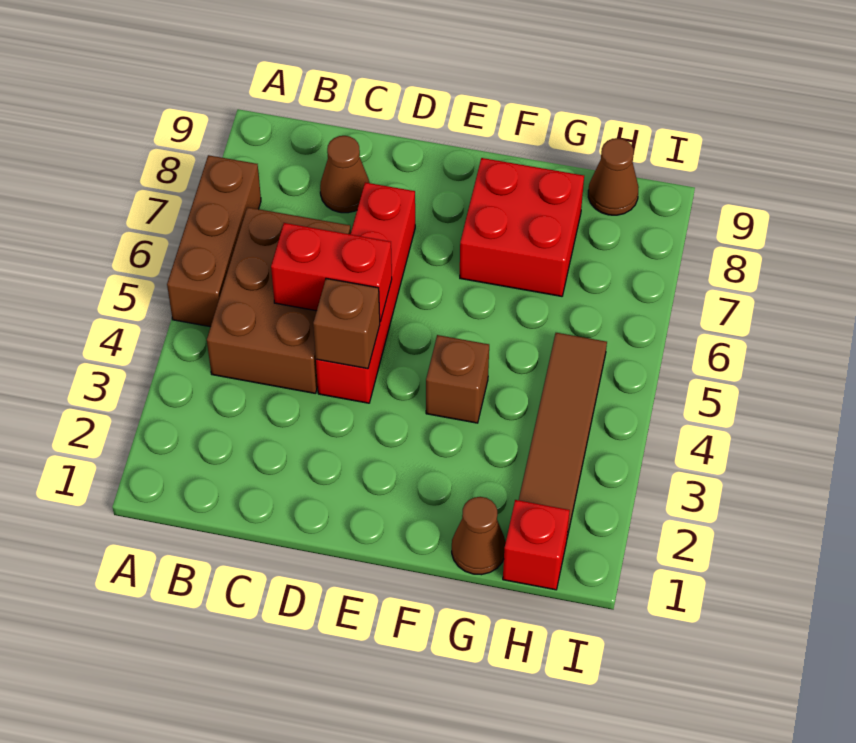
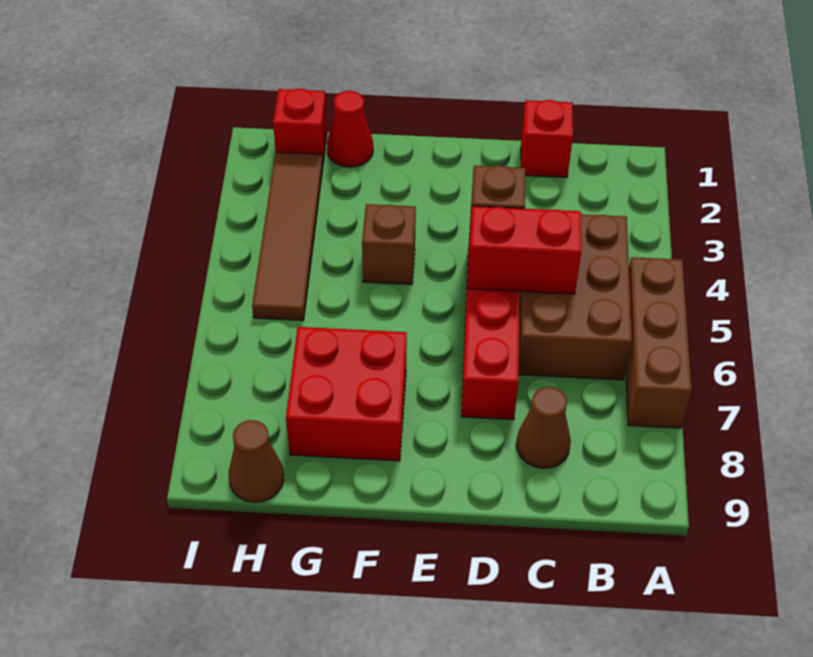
none -> red 1x1 brick [521,100,573,177]
brown 1x1 cone [452,497,506,575] -> red 1x1 cone [327,91,373,167]

